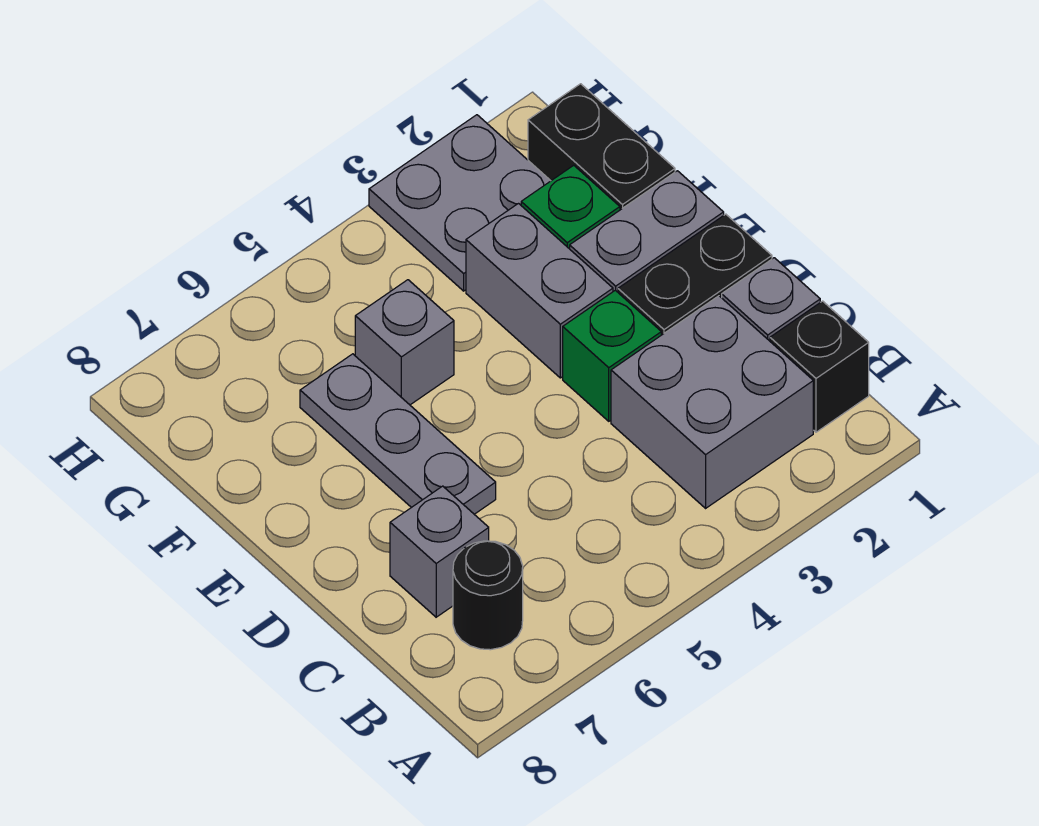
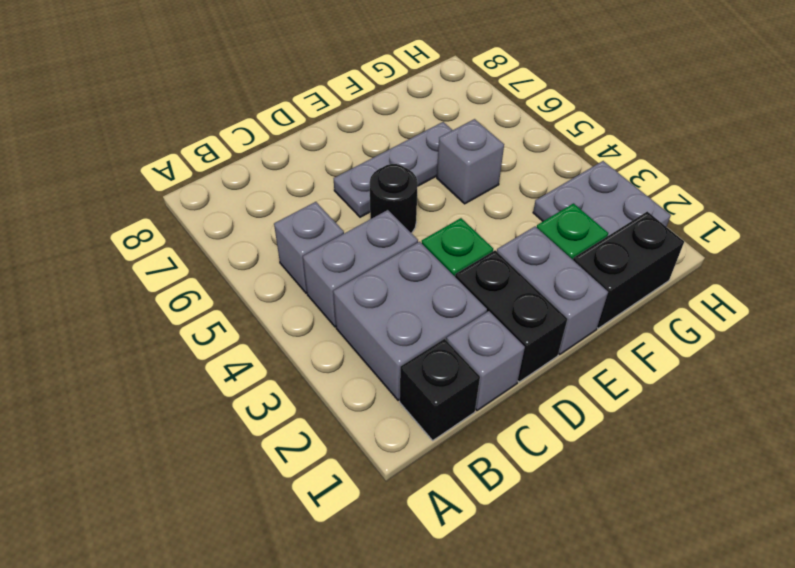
black 1x1 round brick [453,541,523,650] -> black 1x1 round brick moved to [369,164,418,233]
grey 1x1 brick [390,486,489,617] -> grey 1x1 brick moved to [274,202,344,293]
grey 1x2 brick [466,204,613,378] -> grey 1x2 brick moved to [303,210,418,327]

